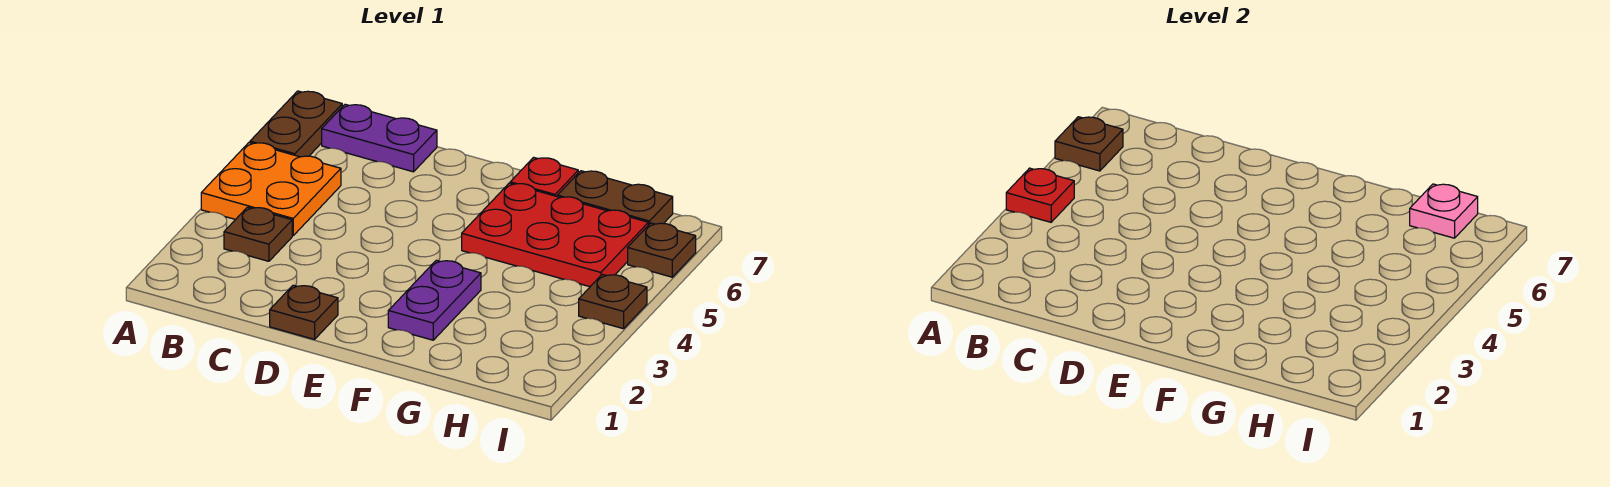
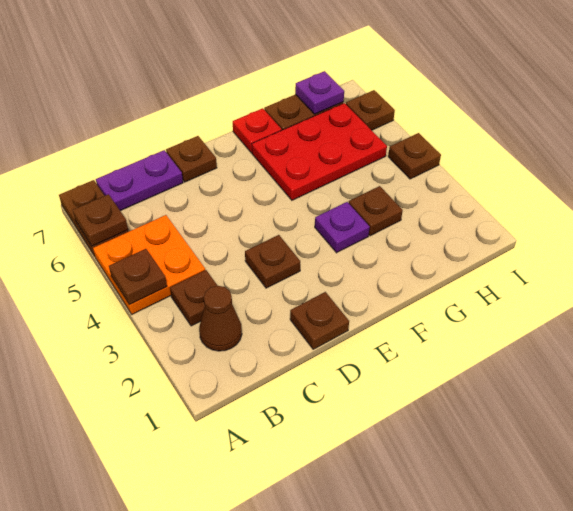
red 1x1 plate [1006,168,1074,222] -> brown 1x1 plate [109,249,167,305]
none -> brown 1x1 cone [199,286,242,351]
none -> brown 1x1 plate [245,235,300,288]
none -> brown 1x1 plate [166,136,217,182]
purple 1x2 plate [388,260,481,340] -> purple 1x1 plate [315,202,370,253]
none -> brown 1x1 plate [349,186,403,236]
pink 1x1 plate [1410,184,1478,238] -> purple 1x1 plate [295,71,344,114]

